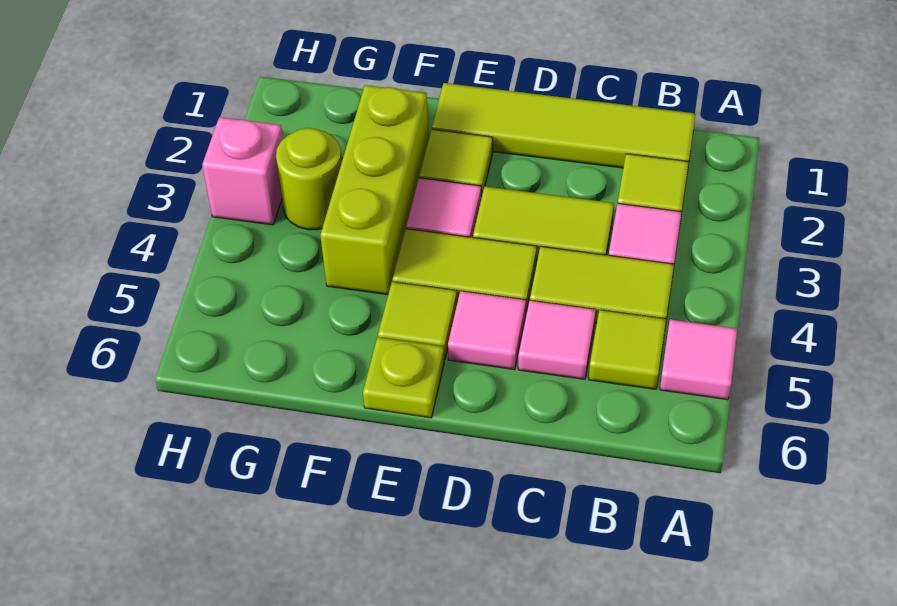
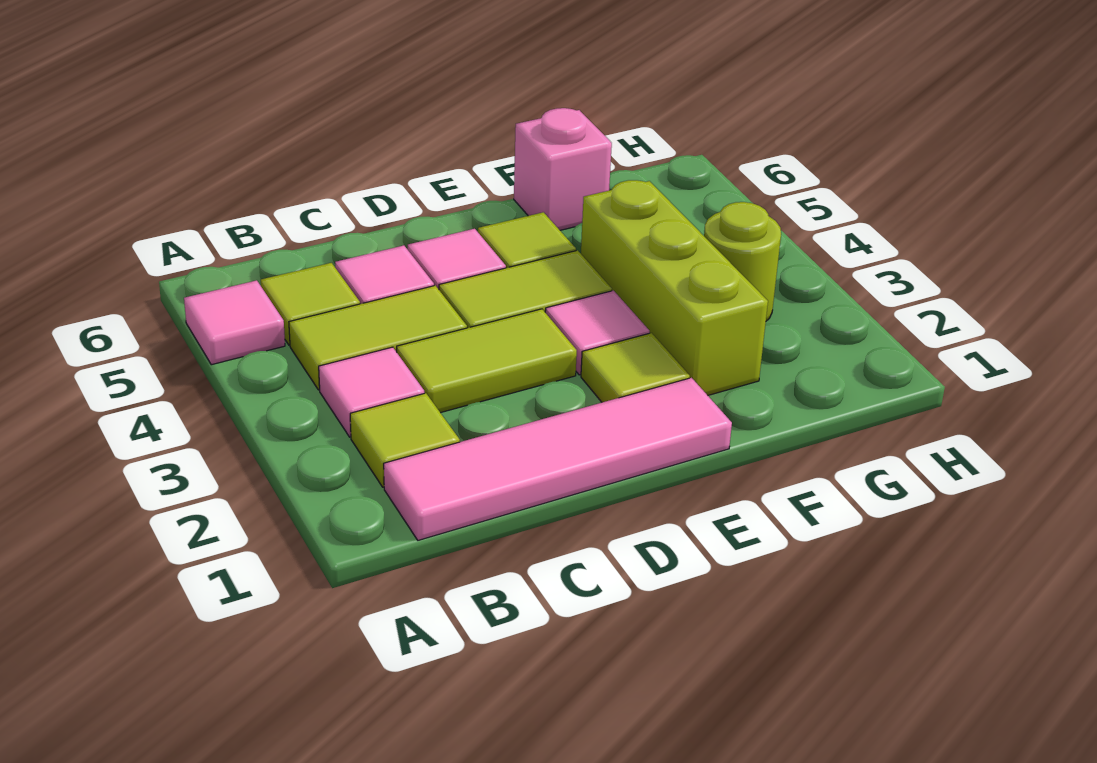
lime 1x4 tile [432,83,696,168] -> pink 1x4 tile [384,378,732,540]
lime 1x1 plate [363,337,444,418] -> none
pink 1x1 brick [202,117,283,225] -> pink 1x1 brick moved to [514,108,612,230]

